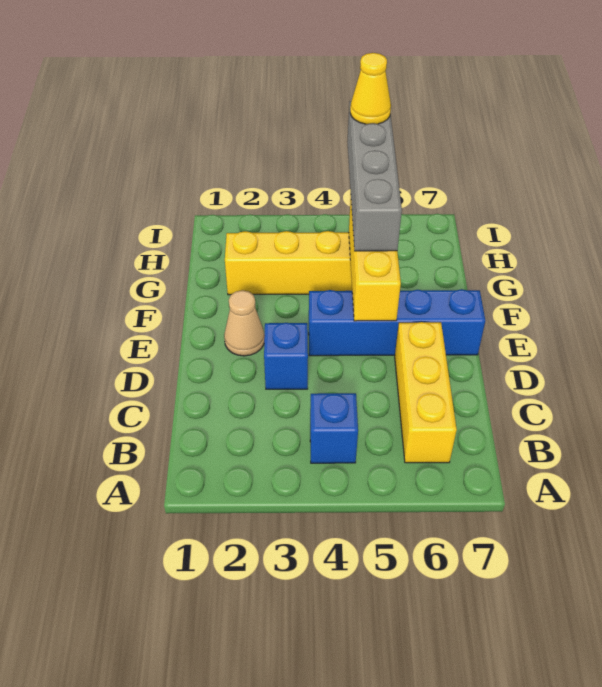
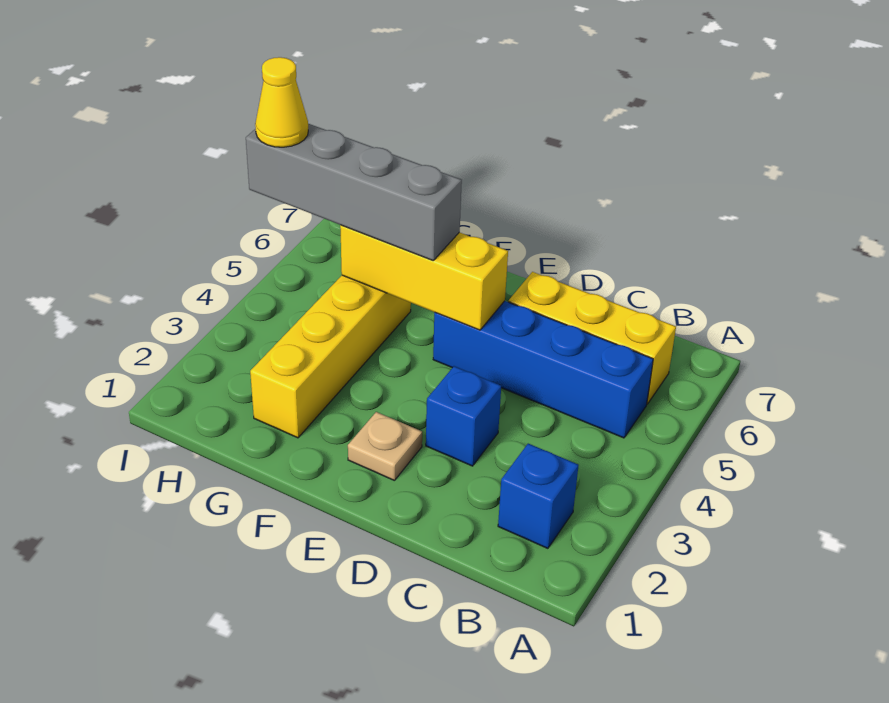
blue 1x1 brick [310,393,358,463] -> blue 1x1 brick moved to [498,444,579,548]
tan 1x1 cone [224,290,265,356] -> tan 1x1 plate [348,412,422,481]
blue 1x4 brick [309,289,485,356] -> blue 1x4 brick turned to [433,301,653,438]

